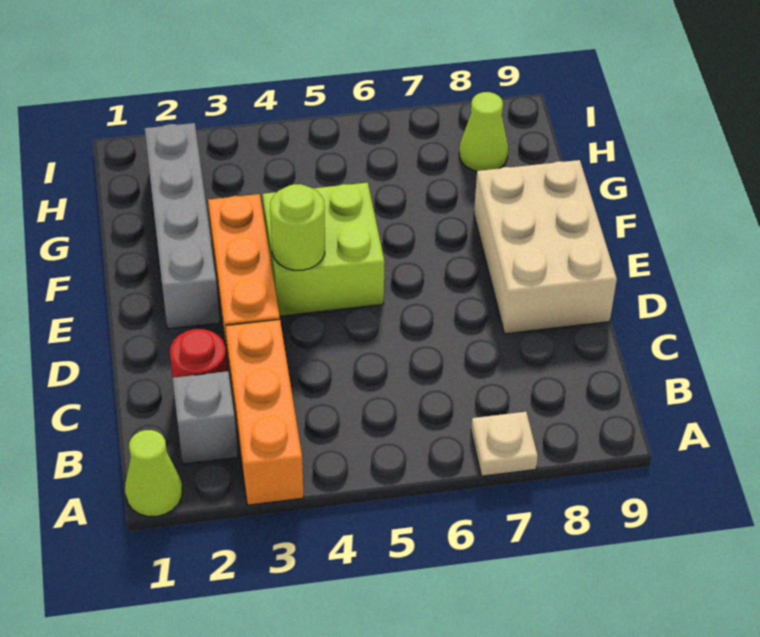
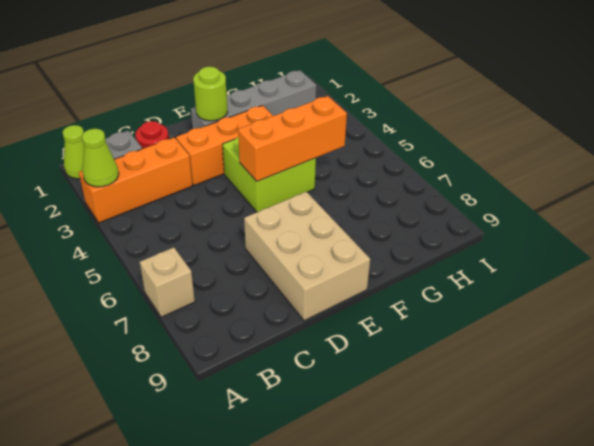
tan 1x1 plate [471,412,538,476] -> tan 1x1 brick [140,247,195,317]
tan 2x3 brick [474,160,617,334] -> tan 2x3 brick turned to [244,192,370,321]
lime 1x1 round brick [270,184,325,270] -> lime 1x1 round brick moved to [193,67,228,121]
none -> orange 1x3 brick [238,96,347,181]
lime 1x1 cone [459,92,508,171] -> lime 1x1 cone moved to [82,129,119,187]

